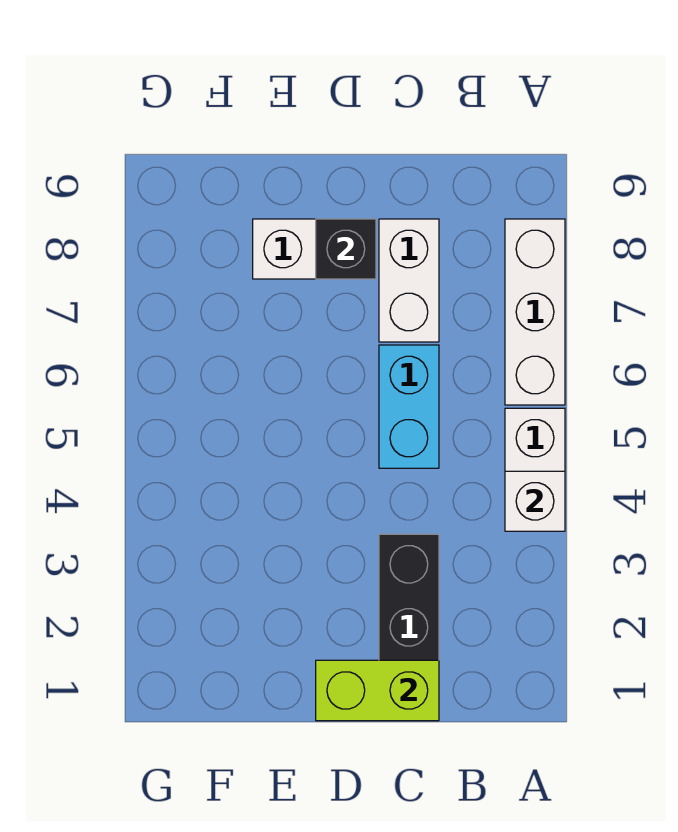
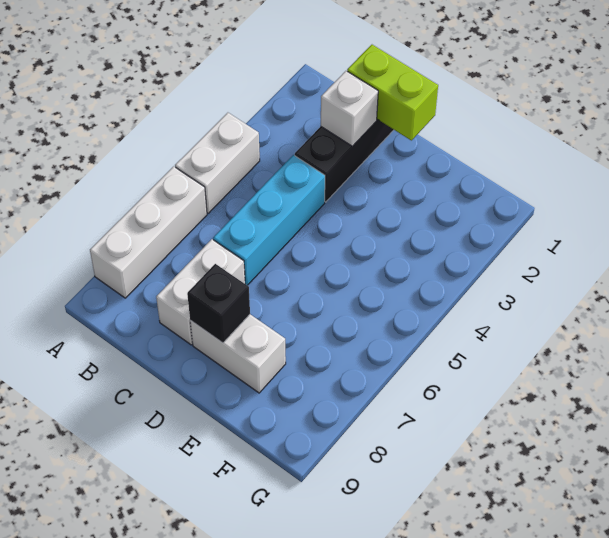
white 1x1 brick [505,471,565,531] -> white 1x1 brick moved to [321,71,378,146]
cyan 1x2 brick [379,345,439,468] -> cyan 1x3 brick [213,155,325,285]

